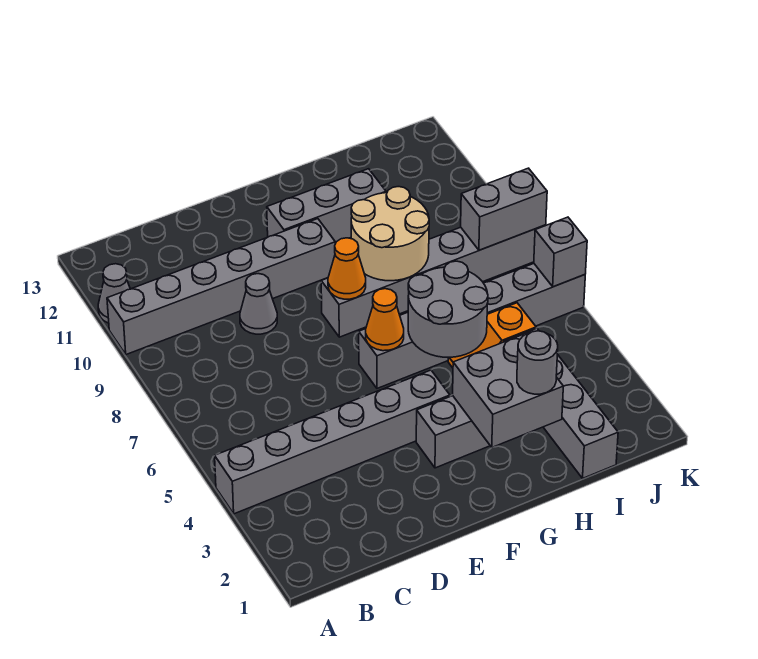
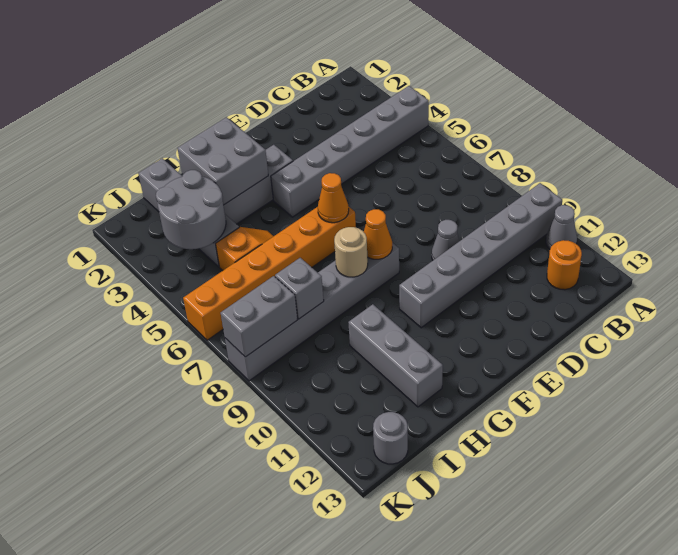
none -> orange 1x1 round brick [547,240,582,290]
grey 1x6 brick [359,264,585,388] -> orange 1x6 brick [183,207,356,340]
grey 1x3 brick [267,169,386,243] -> grey 1x3 brick turned to [348,304,443,407]
grey 2x2 round brick [408,261,488,357] -> grey 2x2 round brick moved to [156,170,226,249]
tan 2x2 round brick [351,187,429,281] -> tan 1x1 round brick [334,227,368,277]
grey 1x1 round brick [517,331,558,394] -> grey 1x1 round brick moved to [373,412,408,464]
grey 1x1 brick [534,217,587,287] -> grey 1x1 brick moved to [275,258,324,319]

